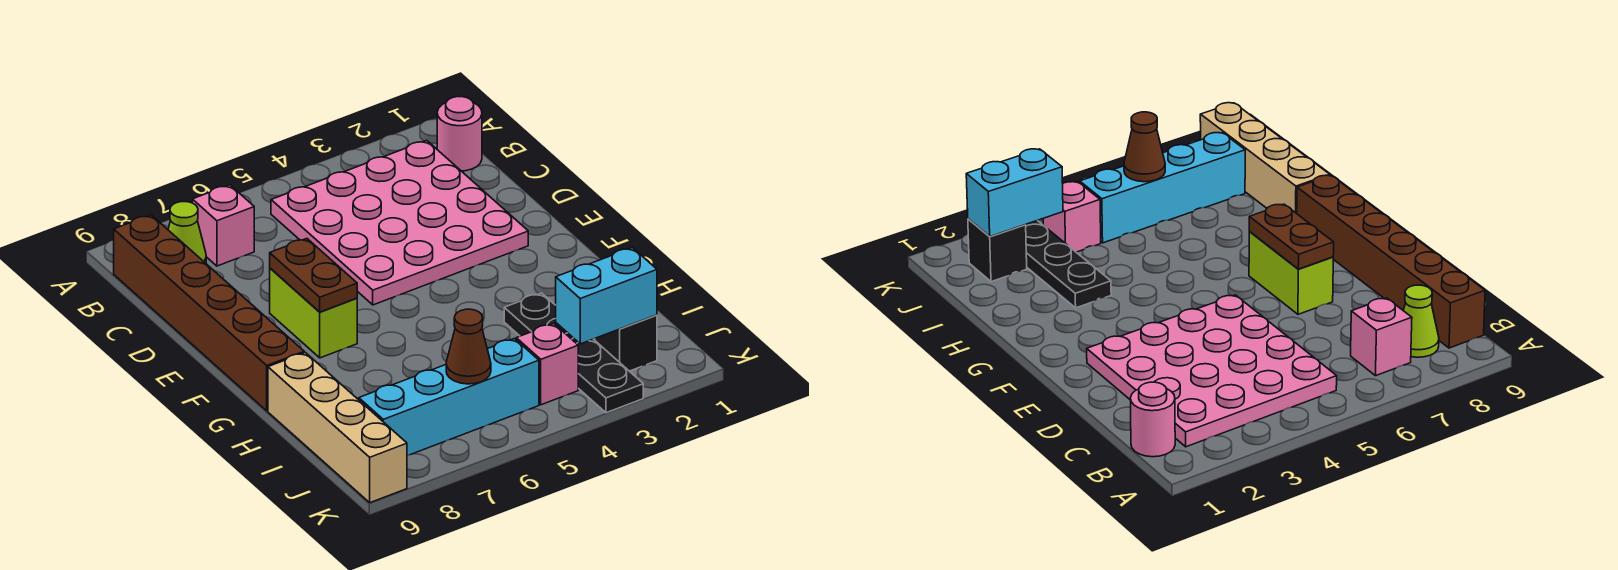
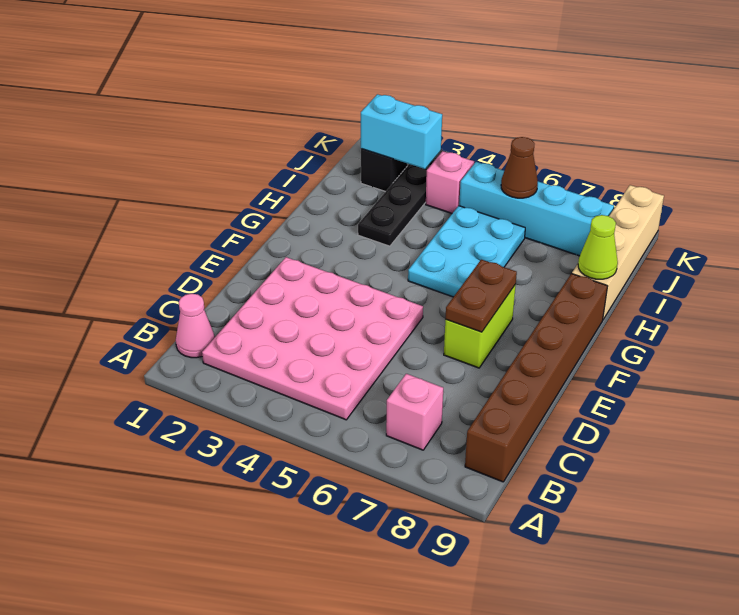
pink 1x1 round brick [437,97,482,171] -> pink 1x1 cone [176,294,215,358]
lime 1x1 cone [168,202,206,263] -> lime 1x1 cone moved to [578,215,618,279]
none -> cyan 2x3 plate [408,206,525,297]

